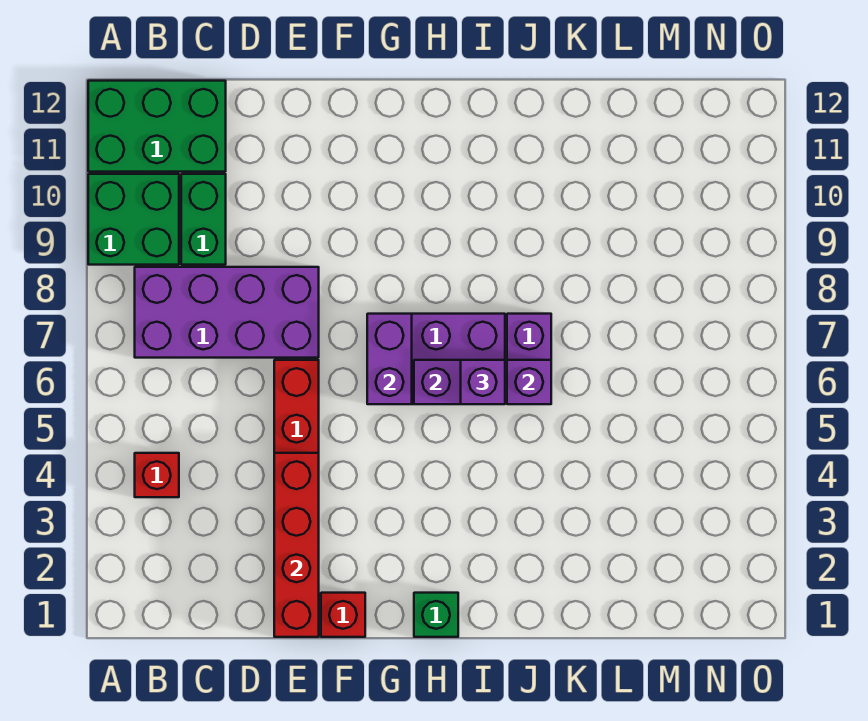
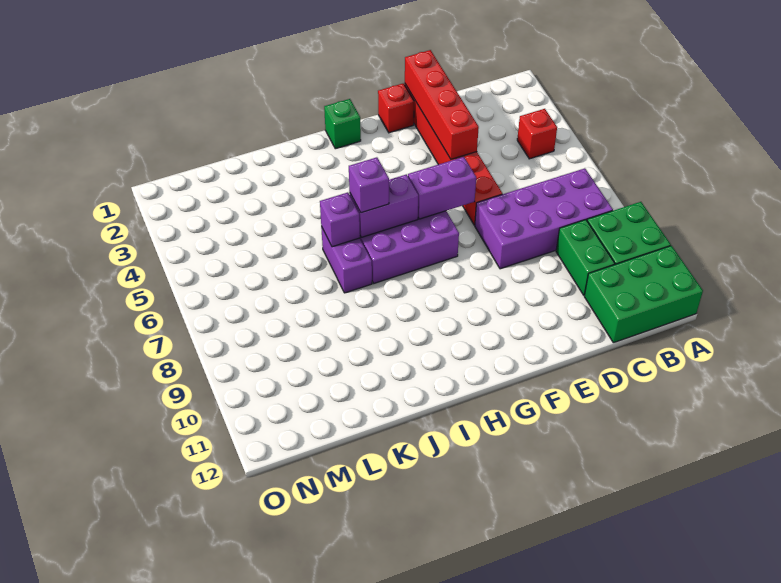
purple 1x2 brick [367,314,412,404] -> purple 1x2 brick turned to [408,157,476,219]

